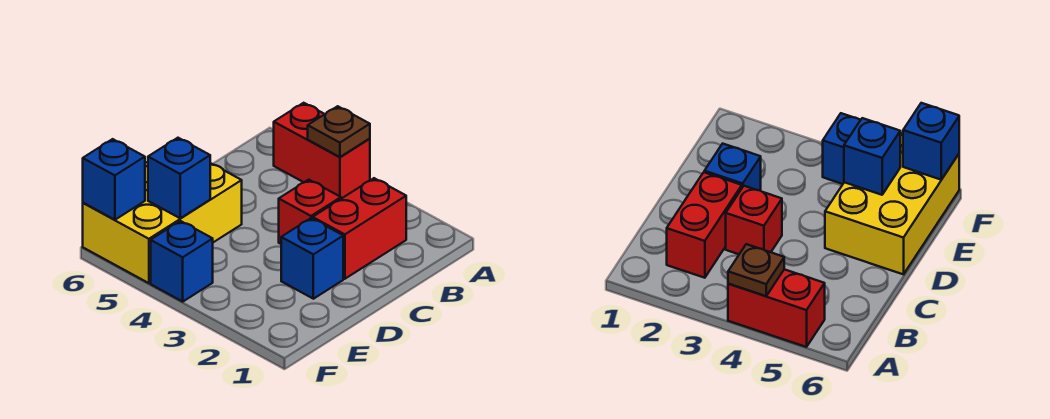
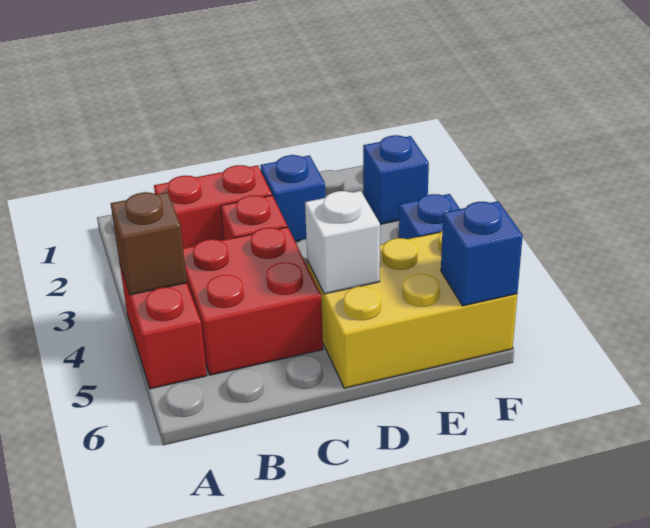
brown 1x1 plate [308,106,370,157] -> brown 1x1 brick [111,192,187,295]
none -> red 2x2 brick [183,227,323,375]
none -> white 1x1 brick [305,191,380,294]
blue 1x1 brick [148,138,210,218] -> blue 1x1 brick moved to [363,135,429,224]

